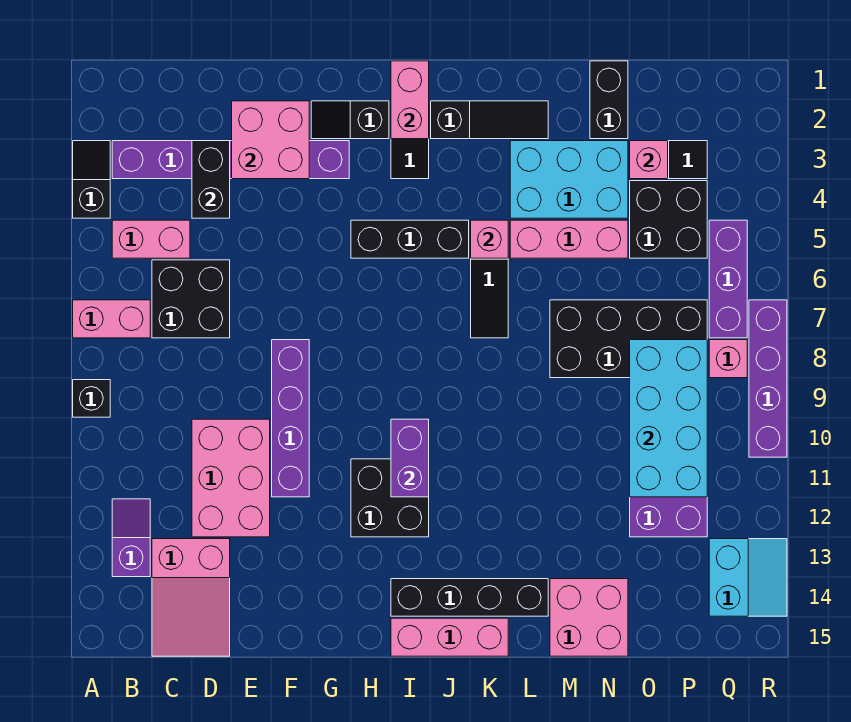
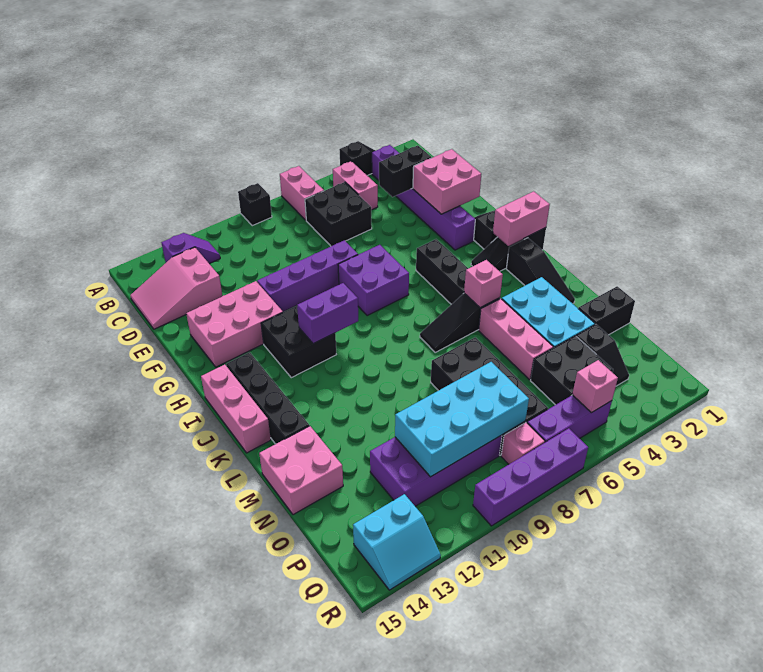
pink 2x3 brick [192,419,270,537] -> pink 2x3 brick moved to [186,281,283,367]
none -> purple 2x2 brick [338,245,409,316]
pink 1x1 brick [630,141,668,179] -> pink 1x1 brick moved to [572,360,618,413]

